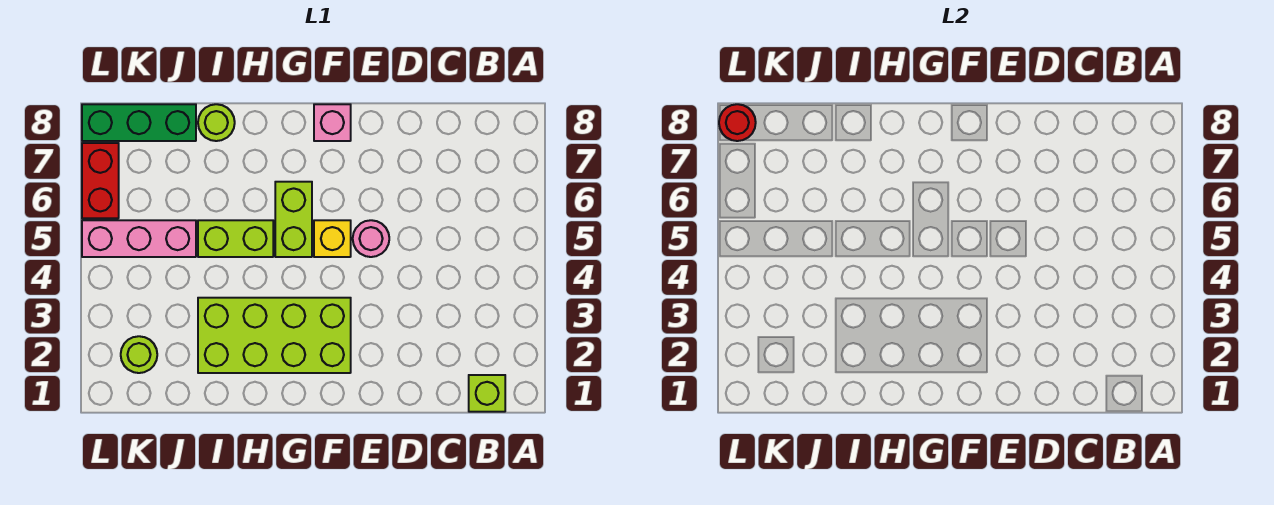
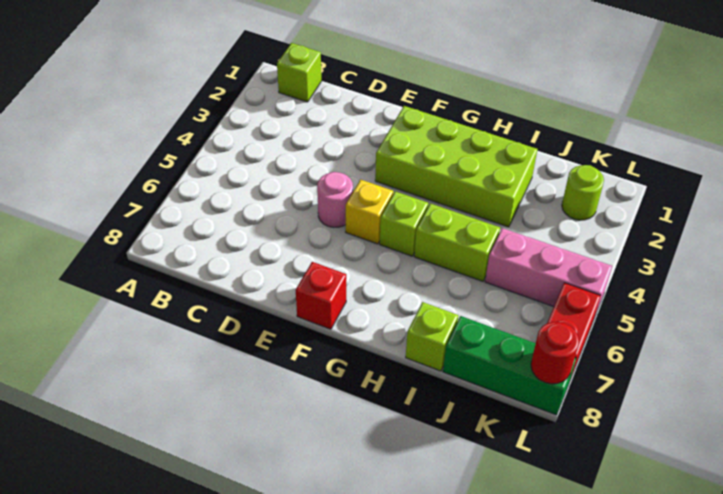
pink 1x1 brick [314,104,351,141] -> red 1x1 brick [296,262,346,329]
lime 1x2 brick [275,182,312,257] -> lime 1x1 brick [380,191,428,256]
lime 1x1 round brick [198,104,235,141] -> lime 1x1 brick [406,302,458,371]

